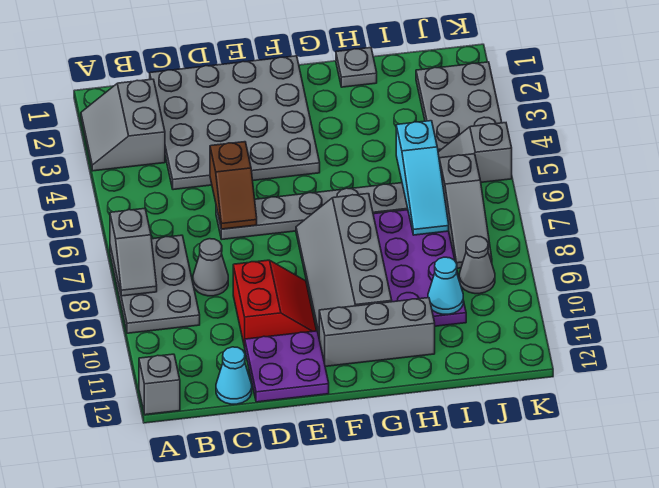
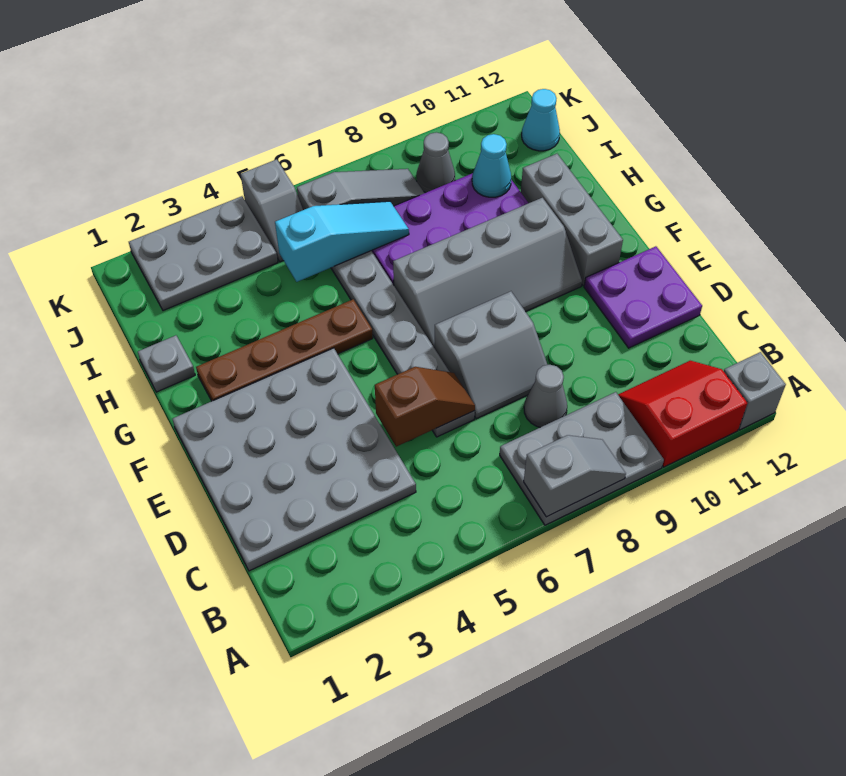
grey 2x2 slope [81,79,165,171] -> grey 2x2 slope moved to [435,291,548,419]
cyan 1x1 cone [216,347,252,404] -> cyan 1x1 cone moved to [522,89,560,151]
red 2x2 slope [233,260,316,347] -> red 2x2 slope moved to [618,361,747,467]
none -> brown 1x4 plate [196,299,373,401]

